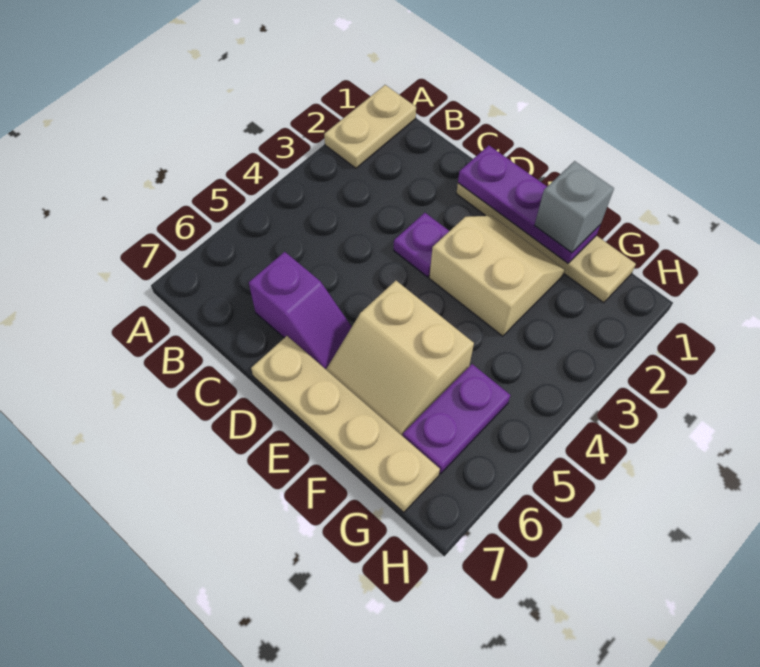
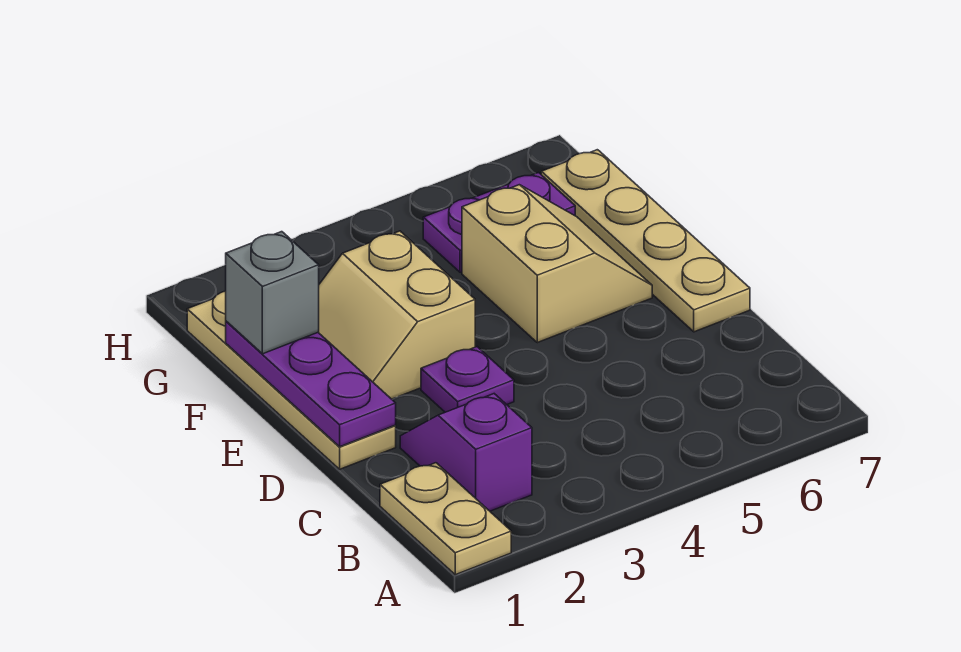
tan 1x2 plate [324,85,416,168] -> tan 1x2 plate turned to [380,463,511,575]
purple 1x2 slope [249,252,352,369] -> purple 1x2 slope moved to [400,394,532,511]

